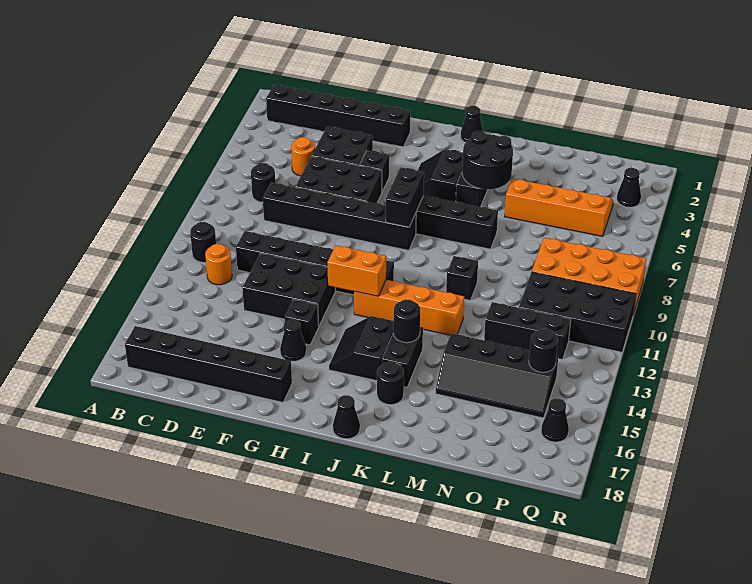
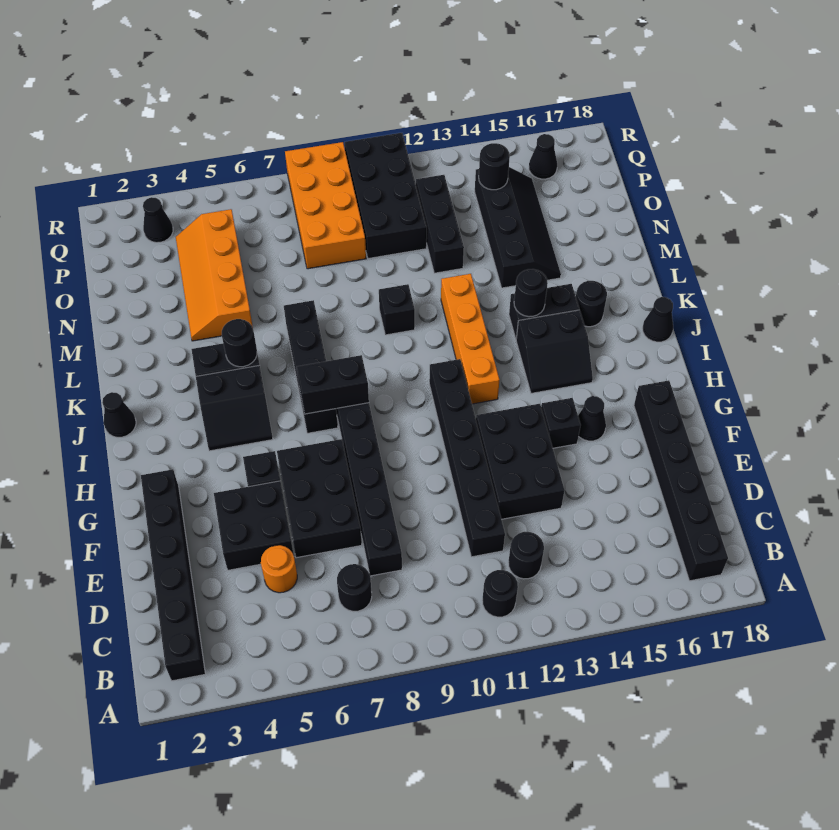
orange 1x1 round brick [205,244,232,285] -> black 1x1 round brick [508,532,544,579]
orange 1x2 brick [327,245,386,296] -> none
black 2x2 round brick [462,131,513,189] -> black 1x1 round brick [222,319,257,367]

